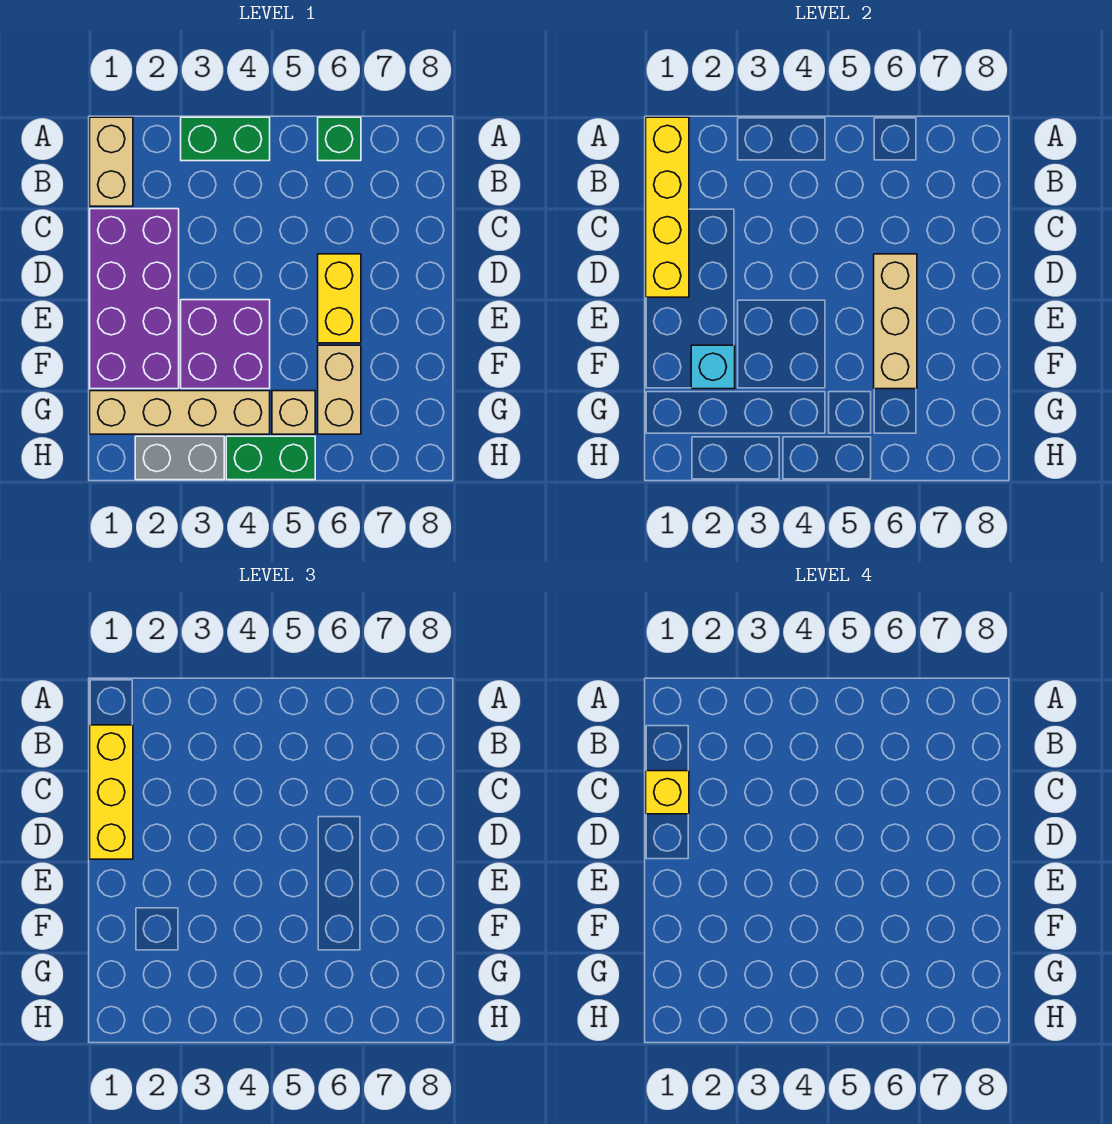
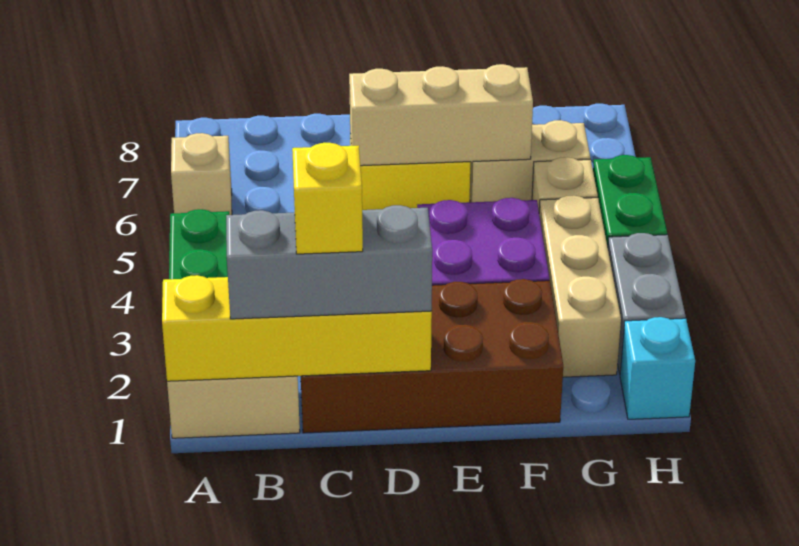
green 1x1 brick [318,117,361,161] -> tan 1x1 brick [171,133,232,215]
yellow 1x3 brick [90,725,133,859] -> grey 1x3 brick [226,205,432,319]
purple 2x4 brick [90,209,179,389] -> brown 2x4 brick [301,279,563,433]
cyan 1x1 brick [691,345,735,389] -> cyan 1x1 brick moved to [620,317,695,419]
tan 1x4 brick [90,391,270,434] -> tan 1x3 brick [539,195,621,377]

